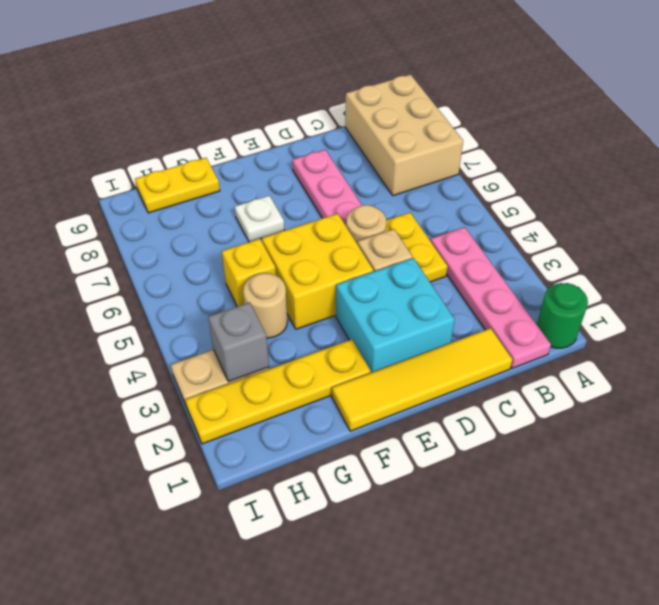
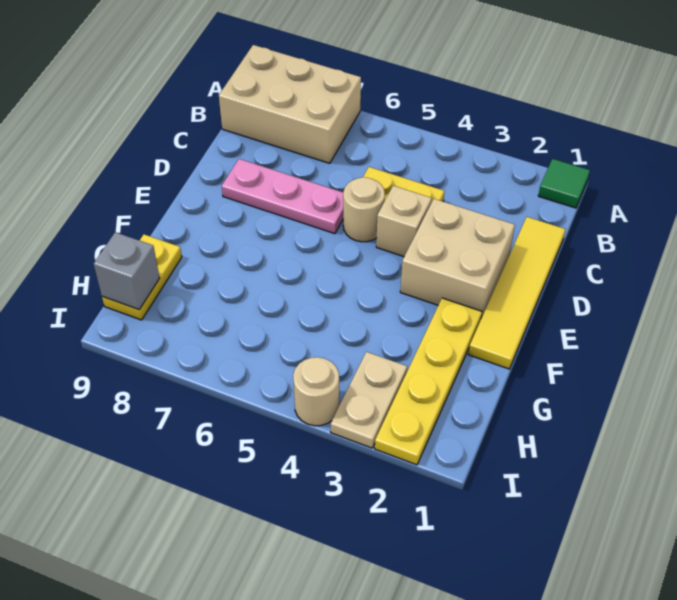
green 1x1 round brick [537,283,588,348] -> green 1x1 tile [538,159,590,208]
pink 1x4 plate [431,227,551,368] -> none
cyan 2x2 brick [336,258,455,373] -> tan 2x2 brick [400,199,515,319]
yellow 2x2 brick [262,214,373,329] -> none
white 1x1 plate [235,196,284,242] -> none
tan 1x1 round brick [243,273,287,338] -> tan 1x1 round brick moved to [293,357,339,426]
yellow 1x1 brick [222,239,276,307] -> none
grey 1x1 brick [208,302,269,382] -> grey 1x1 brick moved to [94,232,160,310]

